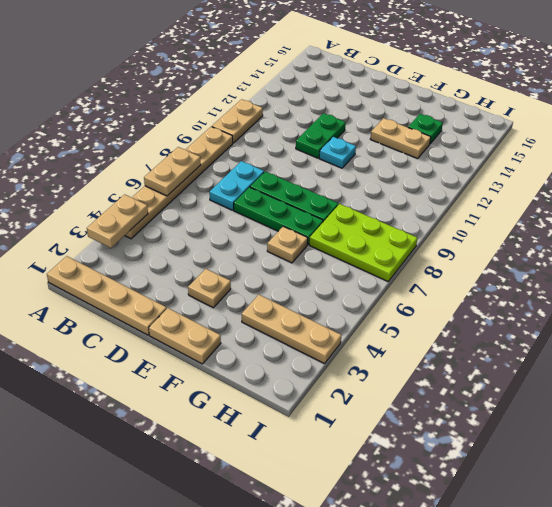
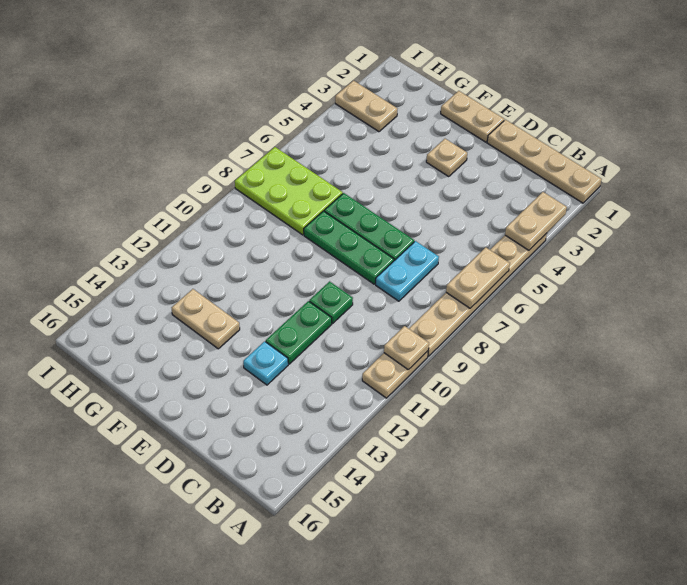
cyan 1x1 plate [319,137,356,168] -> cyan 1x1 plate moved to [243,341,288,385]
tan 1x1 plate [267,226,308,263] -> tan 1x1 plate moved to [384,326,429,370]
tan 1x3 plate [242,295,342,364] -> tan 1x2 plate [335,81,397,132]
green 1x1 plate [408,114,443,144] -> green 1x1 plate moved to [309,281,353,323]

